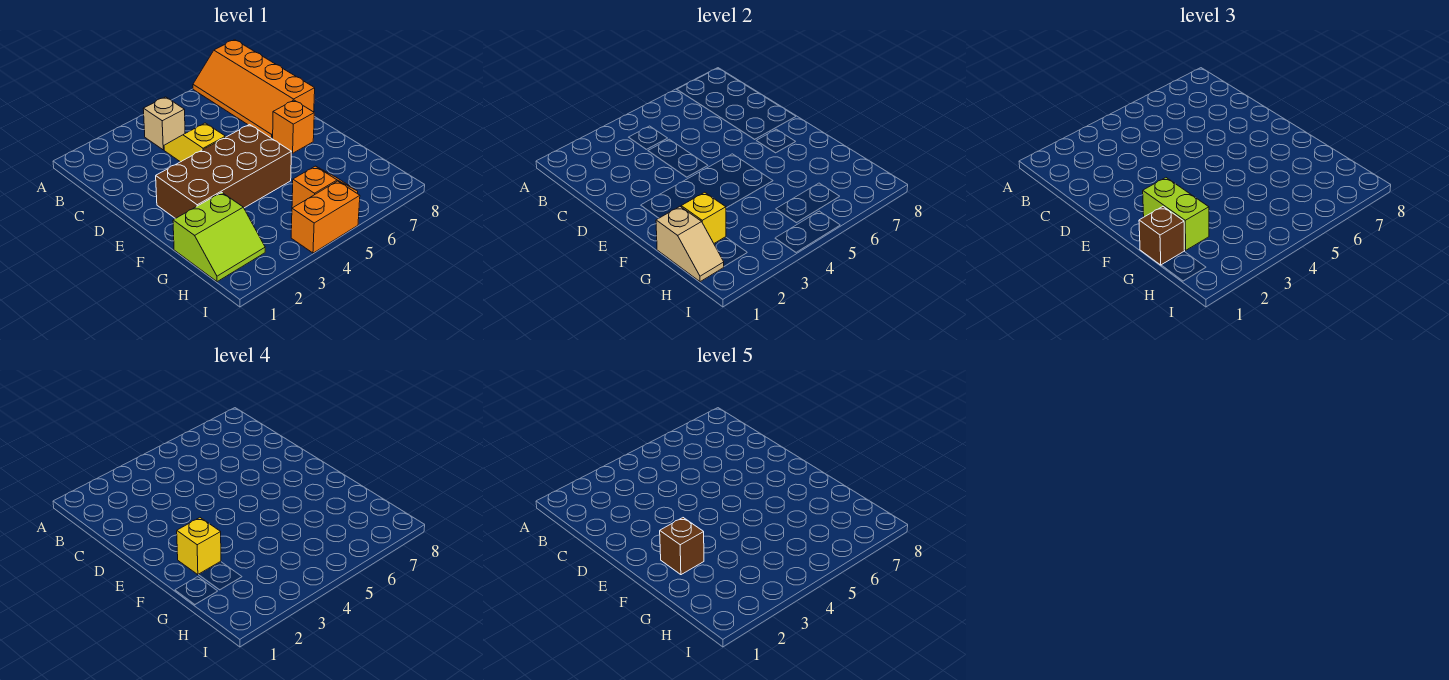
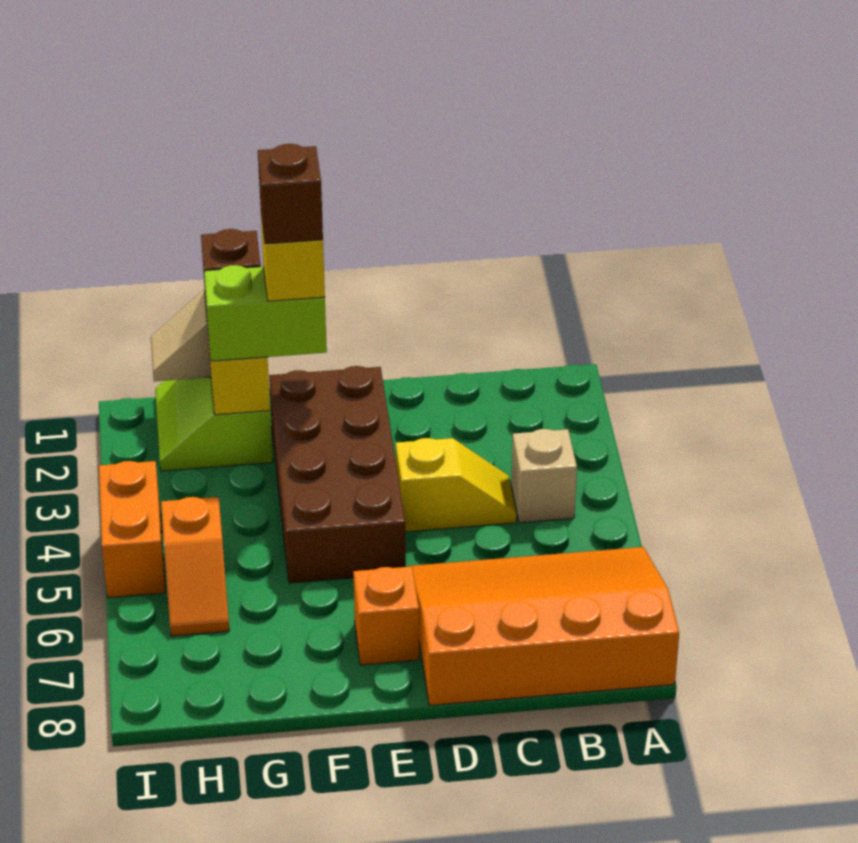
orange 2x4 slope [193,40,315,139] -> orange 3x4 slope [409,547,679,705]

